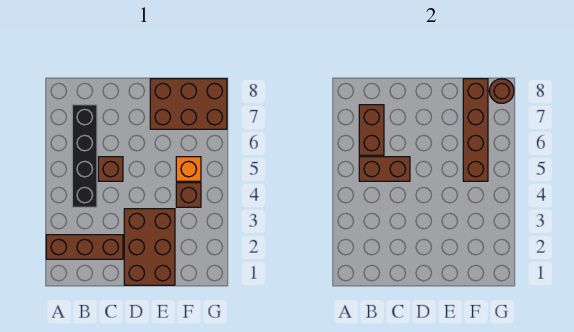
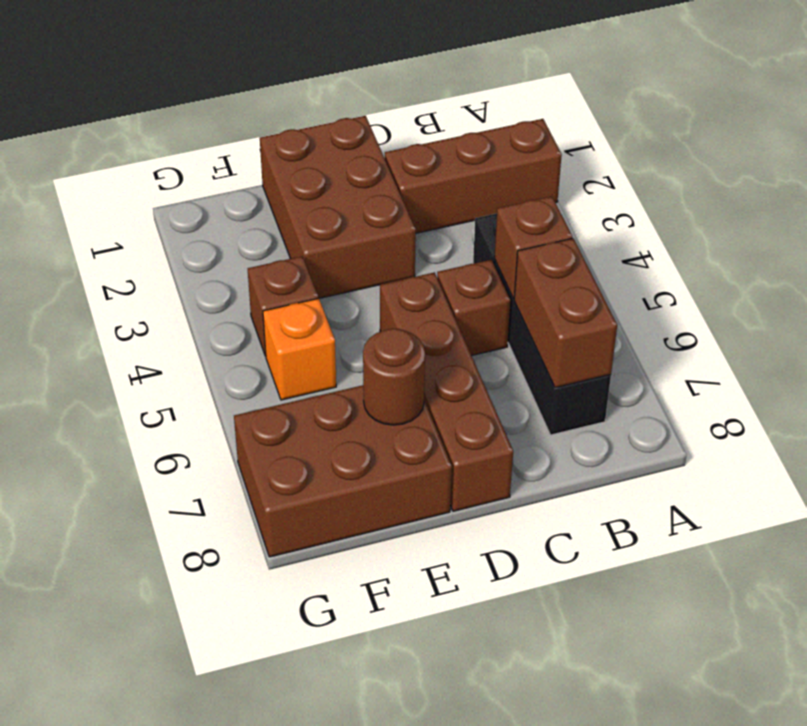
brown 1x2 brick [359,157,410,181] -> brown 1x1 brick [494,196,572,299]
brown 1x4 brick [463,79,488,181] -> brown 1x4 brick moved to [380,272,513,511]
brown 1x1 round brick [489,79,514,103] -> brown 1x1 round brick moved to [363,329,425,425]

